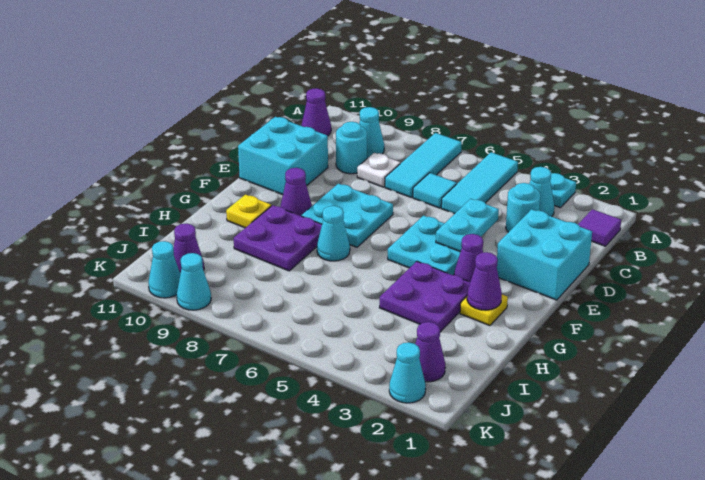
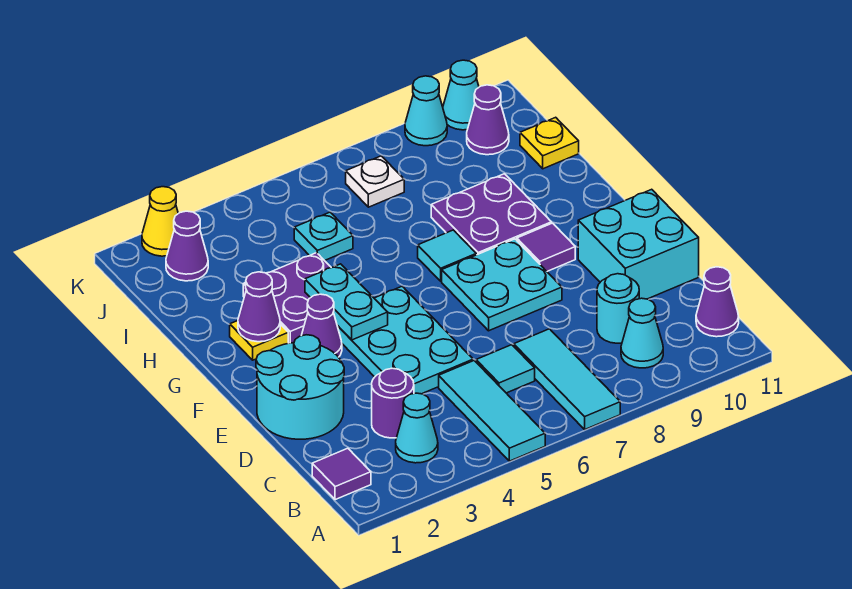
cyan 1x1 plate [550,173,576,208] -> cyan 1x1 plate moved to [294,212,353,261]
cyan 1x1 round brick [506,183,540,232] -> purple 1x1 round brick [372,368,414,438]
white 1x1 plate [357,153,400,187] -> white 1x1 plate moved to [346,156,404,207]
cyan 2x2 brick [497,209,592,300] -> cyan 2x2 round brick [256,335,344,439]
cyan 1x2 plate [436,199,499,252] -> cyan 1x2 plate moved to [305,264,388,340]
cyan 2x2 plate [388,216,460,275] -> cyan 2x3 plate [337,286,473,394]
purple 1x1 cone [280,168,312,216] -> purple 1x1 tile [517,223,575,271]
cyan 1x1 cone [317,206,350,261] -> cyan 1x1 tile [418,230,476,281]
yellow 1x1 plate [226,195,271,228] -> yellow 1x1 plate moved to [520,117,579,169]
cyan 1x1 cone [389,342,426,403] -> yellow 1x1 cone [142,187,178,256]

